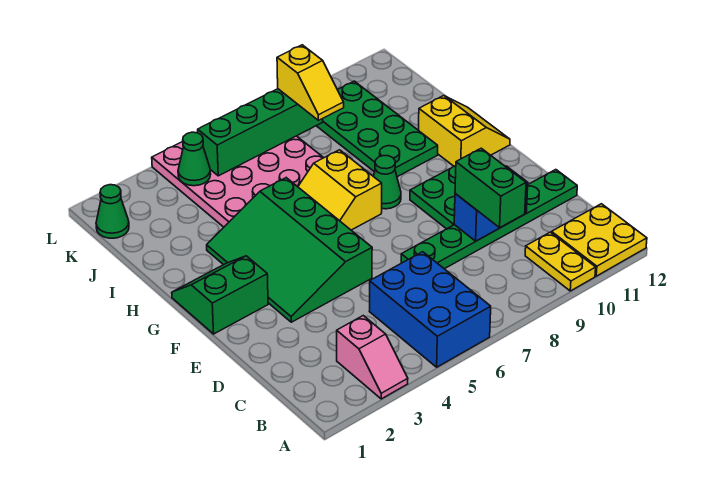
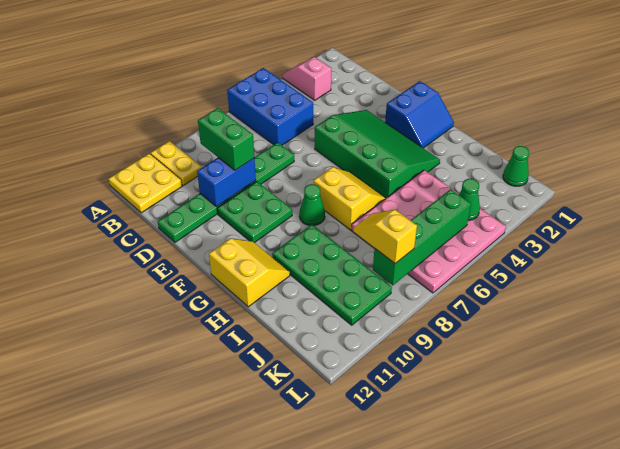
green 2x2 slope [172,256,268,334] -> blue 2x2 slope [385,81,454,148]
yellow 2x2 slope [419,96,510,166] -> yellow 2x2 slope turned to [209,238,290,307]

